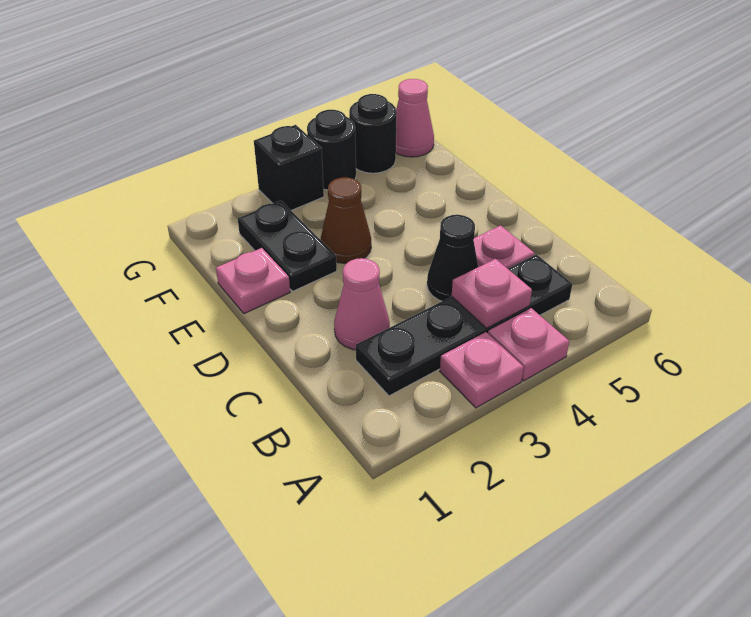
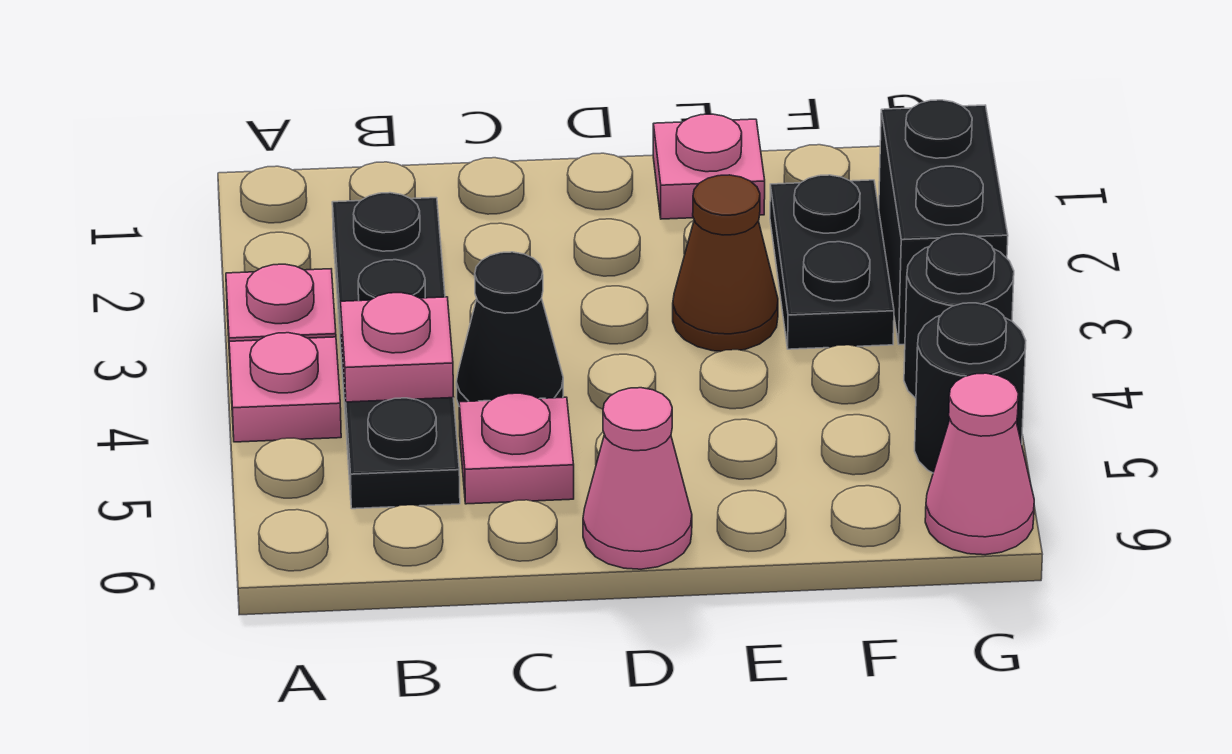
pink 1x1 cone [334,258,390,350] -> pink 1x1 cone moved to [583,388,692,569]
black 1x2 plate [238,201,337,291] -> black 1x2 plate turned to [770,175,894,349]
black 1x1 brick [254,125,324,210] -> black 1x2 brick [879,100,1008,345]

